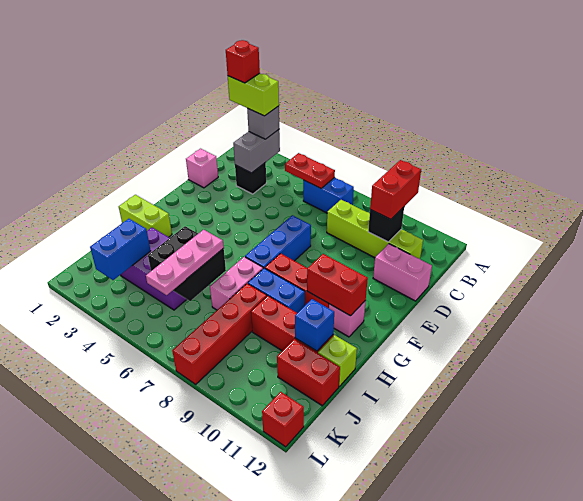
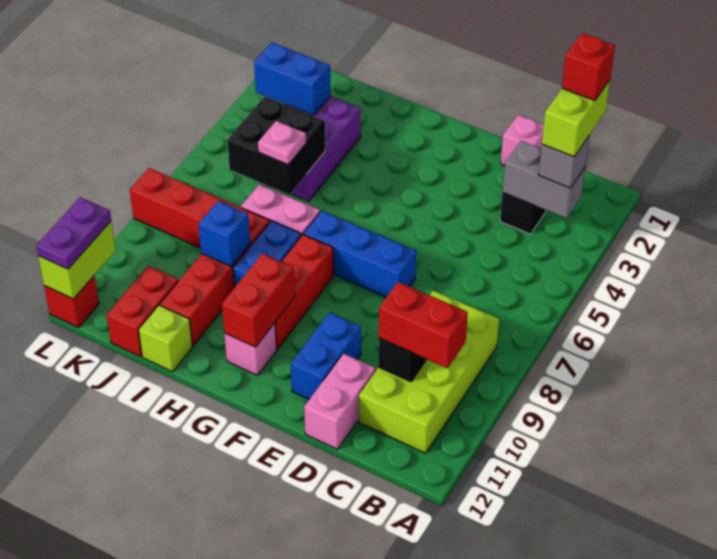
red 1x2 plate [285,153,335,189] -> none
blue 1x2 brick [303,177,354,213] -> blue 1x2 brick moved to [291,312,361,400]
lime 1x4 brick [327,200,423,259] -> lime 2x4 brick [359,290,499,453]
lime 1x2 brick [119,195,172,237] -> lime 1x2 brick moved to [38,221,116,299]
pink 1x3 plate [146,230,224,295] -> pink 1x1 plate [258,121,306,165]
blue 1x1 brick [295,299,334,351] -> blue 1x1 brick moved to [198,201,250,267]
none -> purple 1x2 plate [36,197,111,269]

